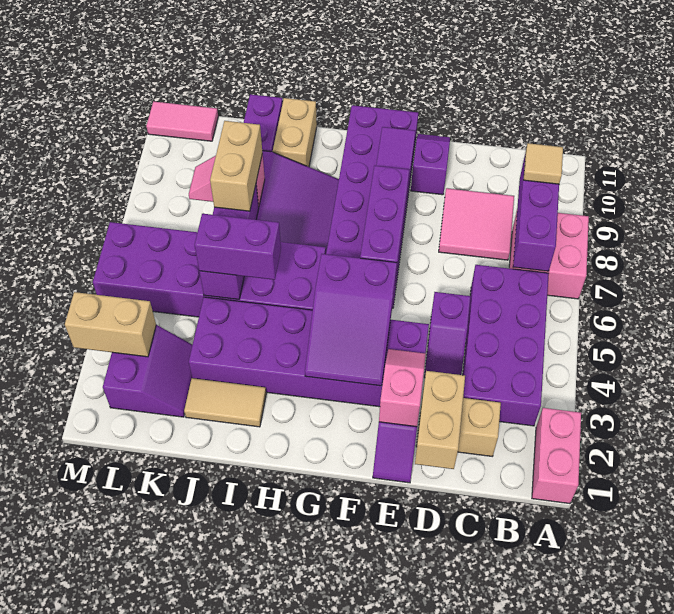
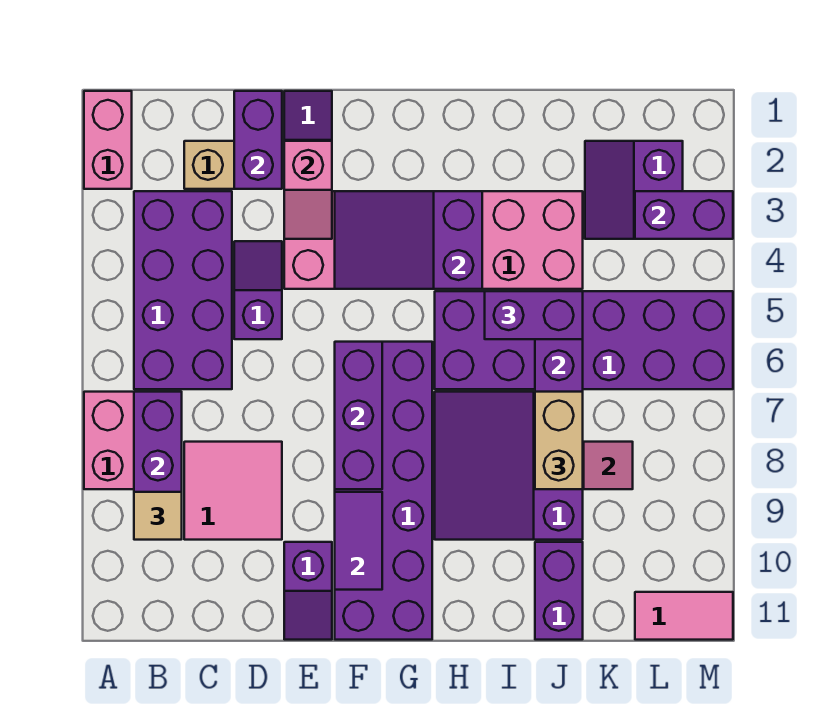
tan 1x2 brick [415,371,465,469] -> purple 1x2 brick [234,91,282,189]
purple 2x6 brick [189,297,429,407] -> pink 2x6 brick [284,191,583,289]
purple 2x3 slope [305,254,397,386] -> purple 2x3 slope turned to [335,191,482,289]
tan 1x2 tile [184,378,266,427] -> none
tan 1x2 brick [273,98,317,167] -> none
tan 1x2 brick [65,292,156,357] -> purple 1x2 brick [635,191,733,239]

